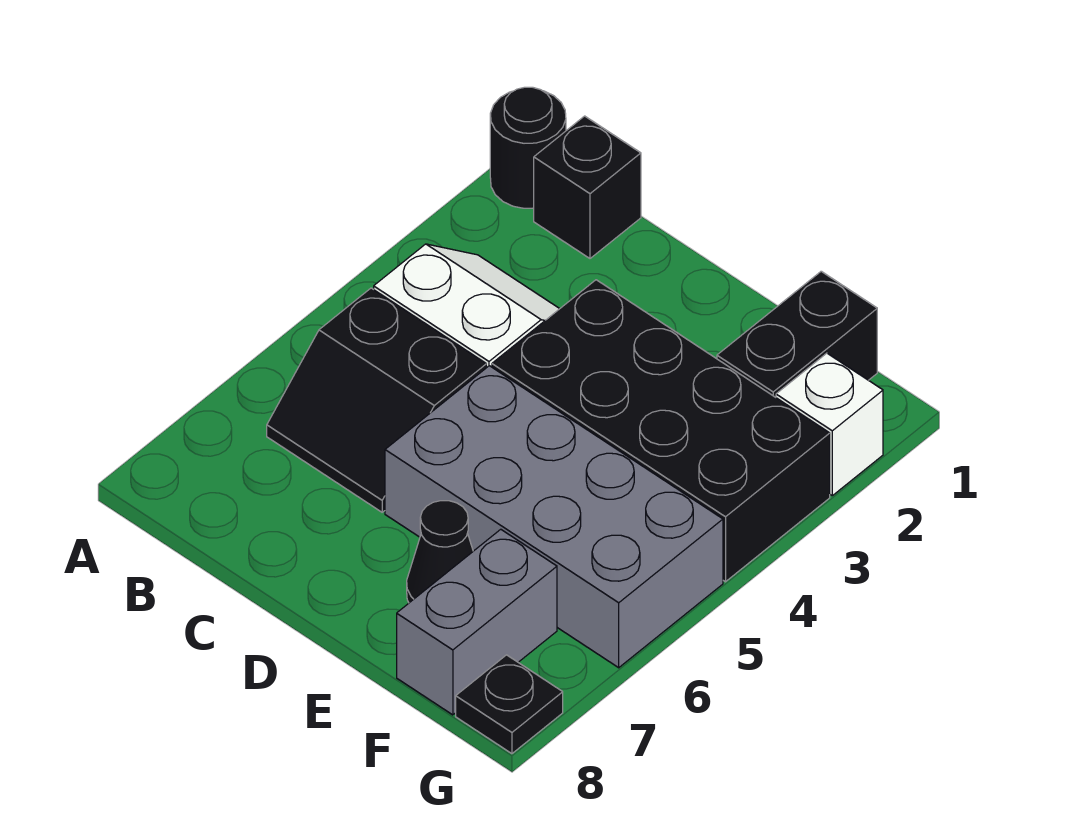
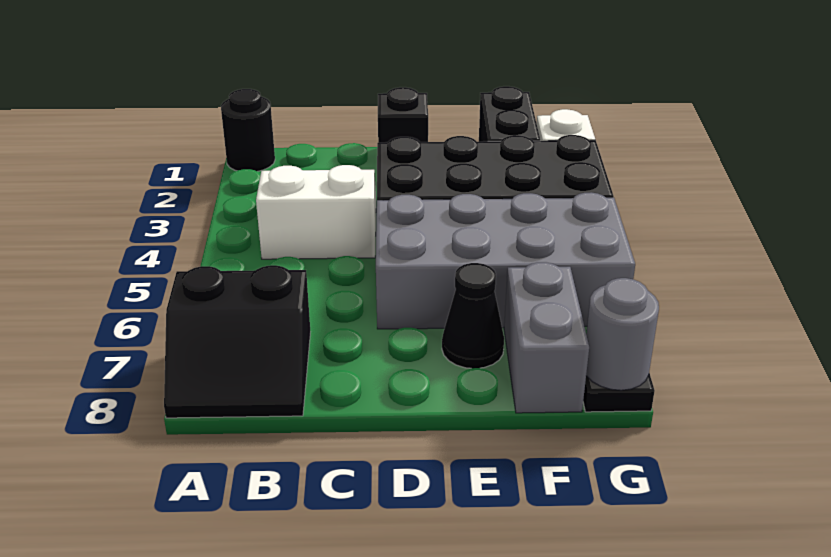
black 1x1 brick [534,116,641,258] -> black 1x1 brick moved to [378,87,428,143]
black 2x2 slope [267,288,486,512] -> black 2x2 slope moved to [164,265,310,418]
none -> grey 1x1 round brick [586,278,659,390]

